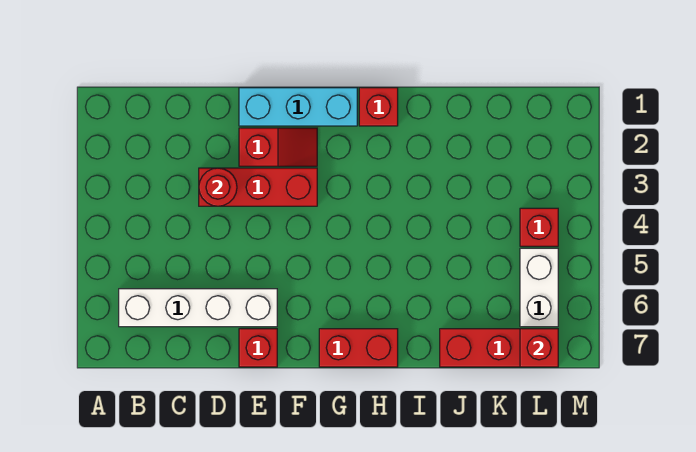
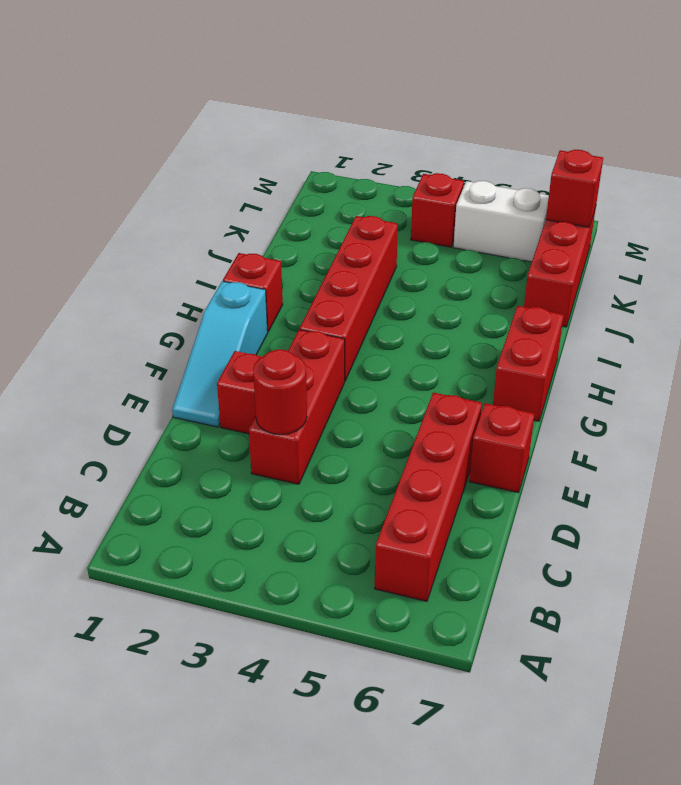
white 1x4 brick [119,289,277,327] -> red 1x4 brick [375,392,482,601]
cyan 1x3 brick [239,88,357,126] -> cyan 1x3 slope [172,281,268,427]
none -> red 1x4 brick [300,216,398,381]

